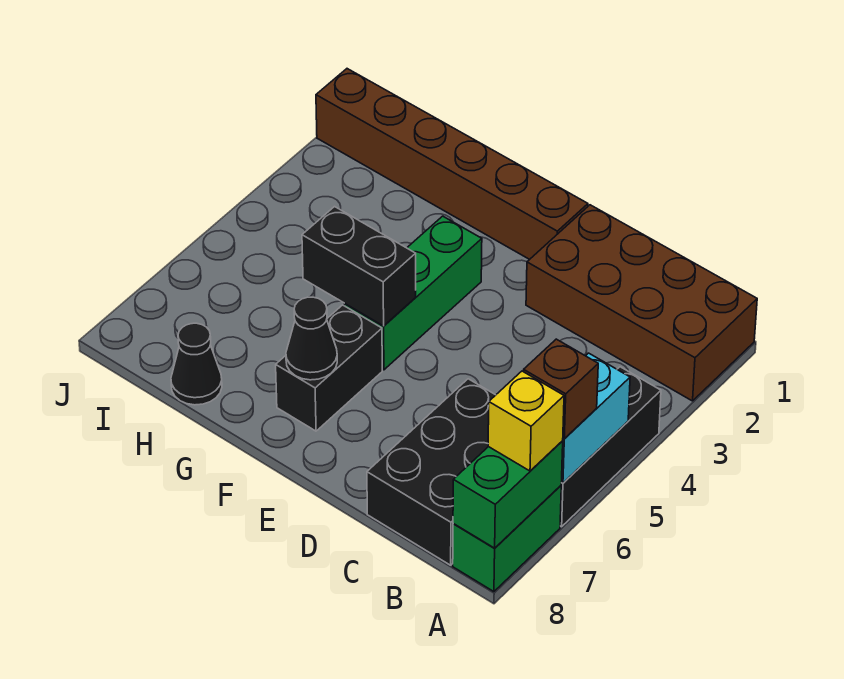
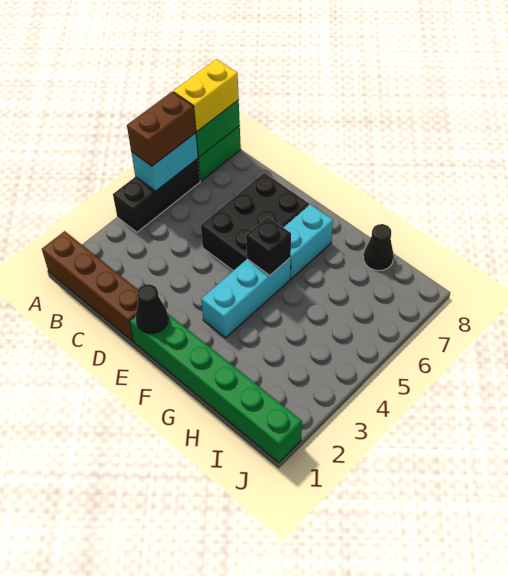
brown 2x4 brick [526,205,757,401] -> brown 1x4 brick [42,231,138,341]
brown 1x1 brick [524,339,598,438] -> brown 1x2 brick [127,92,196,166]
yellow 1x1 brick [488,371,564,471] -> yellow 1x2 brick [173,59,239,132]
black 2x3 brick [367,379,495,565] -> black 2x3 brick moved to [201,173,309,271]
brown 1x6 brick [316,69,588,259] -> green 1x6 brick [130,314,302,463]
green 1x3 brick [344,216,482,370] -> cyan 1x3 brick [201,258,291,338]
black 1x2 brick [302,207,416,326] -> black 1x1 brick [246,217,291,275]
black 1x2 brick [276,305,382,431] -> cyan 1x2 brick [283,204,333,279]
black 1x1 cone [286,297,337,380] -> black 1x1 cone moved to [136,284,168,333]

